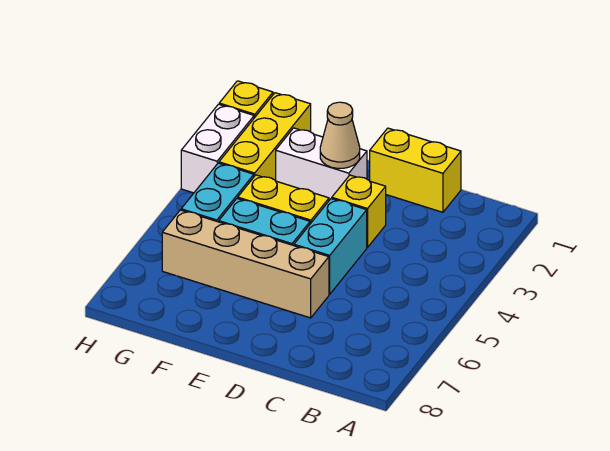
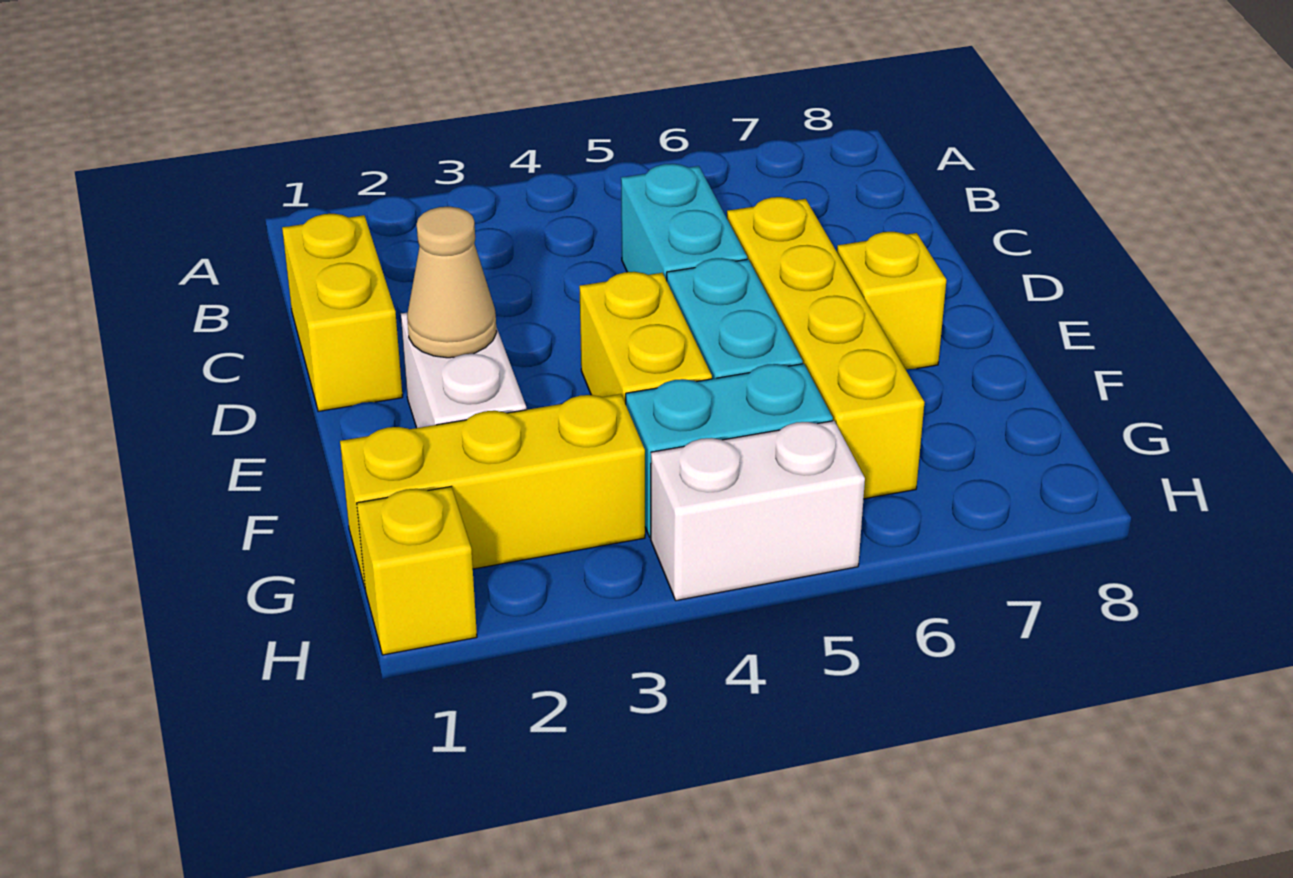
yellow 1x1 brick [332,175,386,248] -> yellow 1x1 brick moved to [837,232,946,369]
cyan 1x2 brick [294,199,367,294] -> cyan 1x2 brick turned to [621,164,747,281]
tan 1x4 brick [162,210,329,318] -> yellow 1x4 brick [727,197,925,499]
white 1x2 brick [181,104,254,193] -> white 1x2 brick moved to [651,421,865,601]

